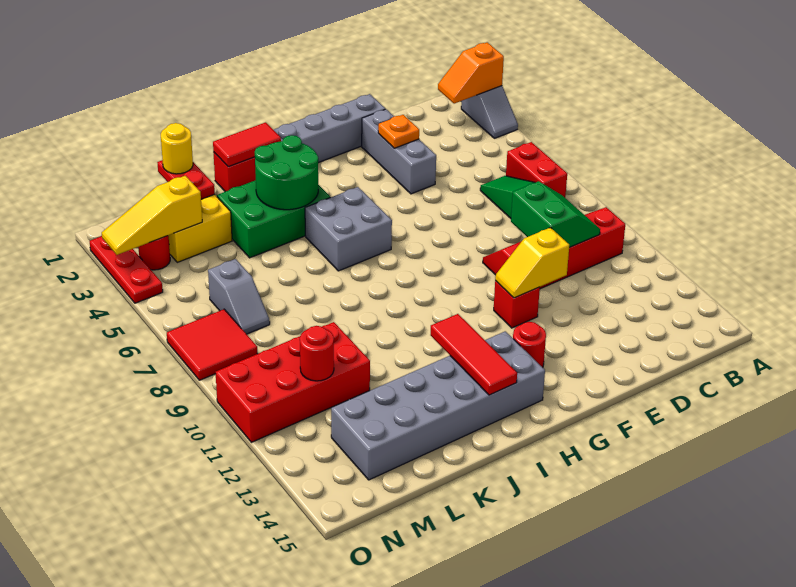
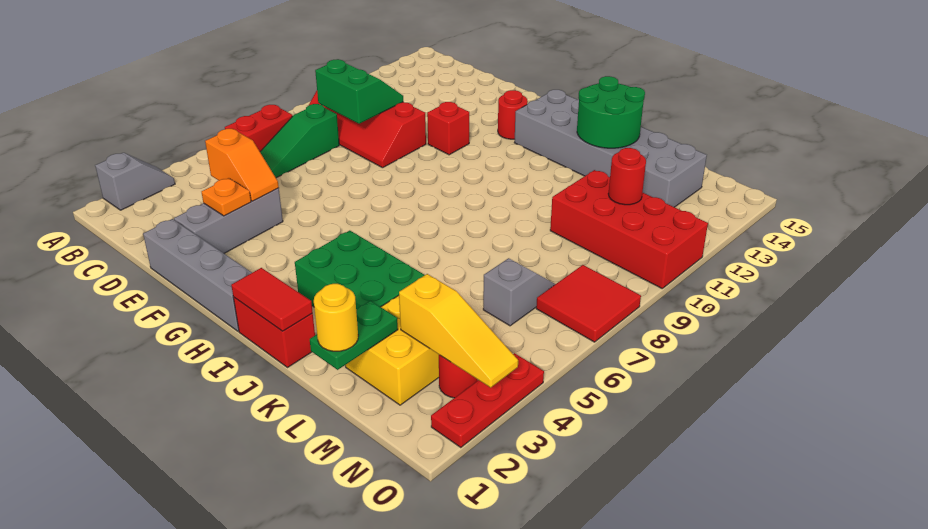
orange 1x2 slope [438,42,504,104] -> orange 1x2 slope moved to [205,129,279,201]
green 2x2 slope [511,181,600,247] -> green 2x2 slope turned to [315,59,403,124]
yellow 1x2 slope [495,227,570,298] -> none
grey 2x2 brick [305,187,392,271] -> none
green 2x2 round brick [255,135,318,210] -> green 2x2 round brick moved to [577,76,645,148]
red 1x3 tile [431,314,517,395] -> none
red 1x2 plate [157,160,215,199] -> green 1x2 plate [310,301,398,370]

